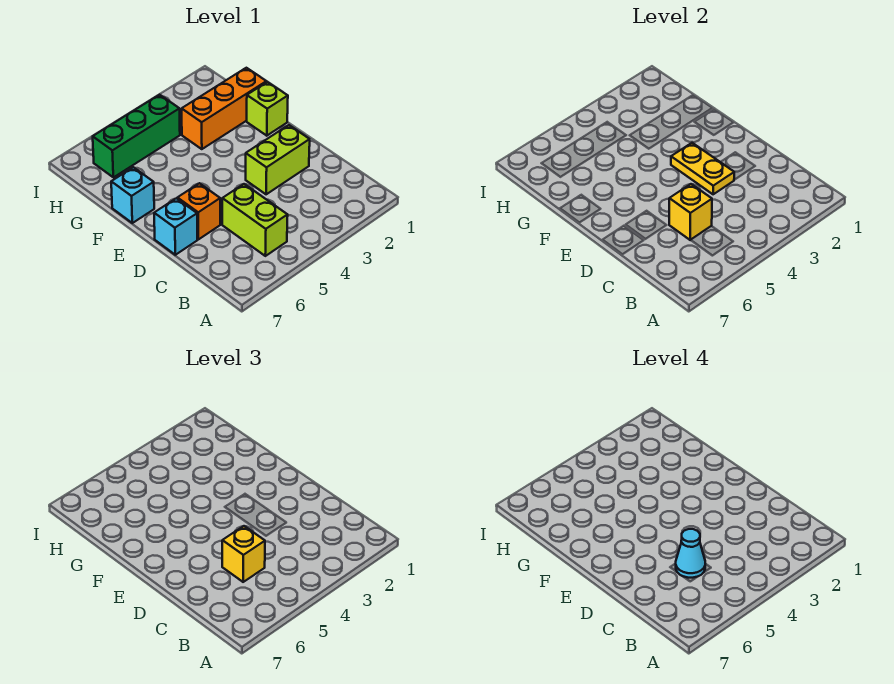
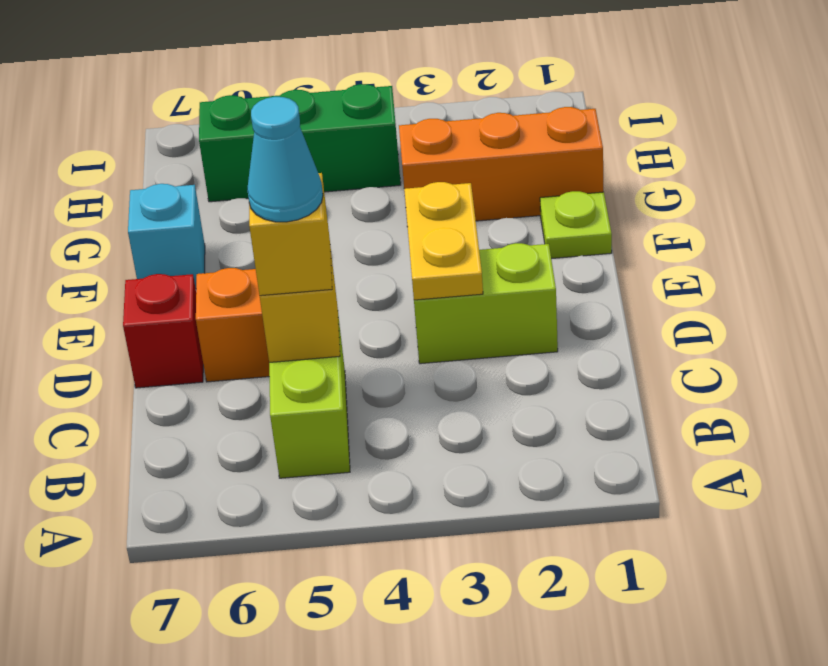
cyan 1x1 brick [154,198,197,255] -> red 1x1 brick [123,274,203,388]
lime 1x1 brick [247,82,288,136] -> lime 1x1 plate [540,191,612,259]

